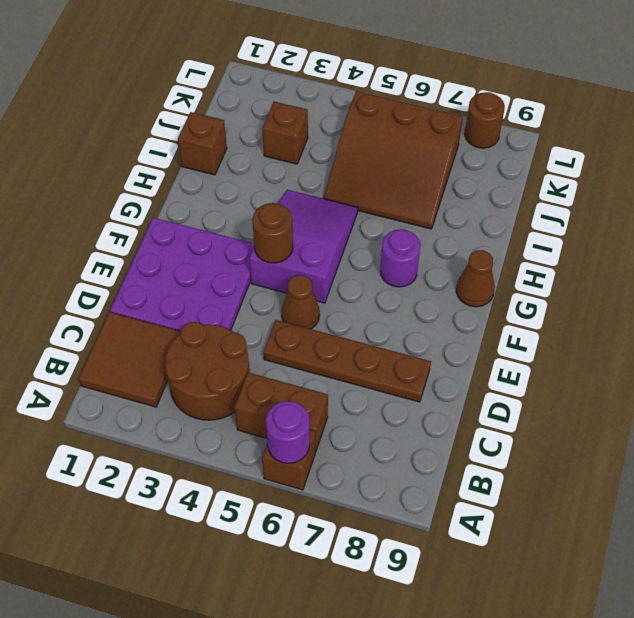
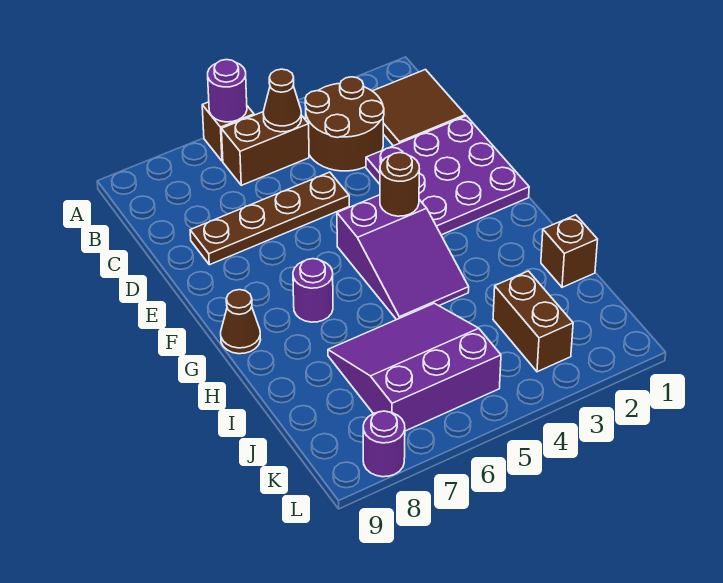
brown 1x1 cone [281,275,320,329] -> brown 1x1 cone moved to [263,69,301,132]
brown 3x3 slope [324,91,463,229] -> purple 3x3 slope [328,303,501,431]
brown 1x1 brick [262,102,308,164] -> brown 1x2 brick [493,271,573,372]
brown 1x1 round brick [465,92,505,148] -> purple 1x1 round brick [363,411,405,477]

